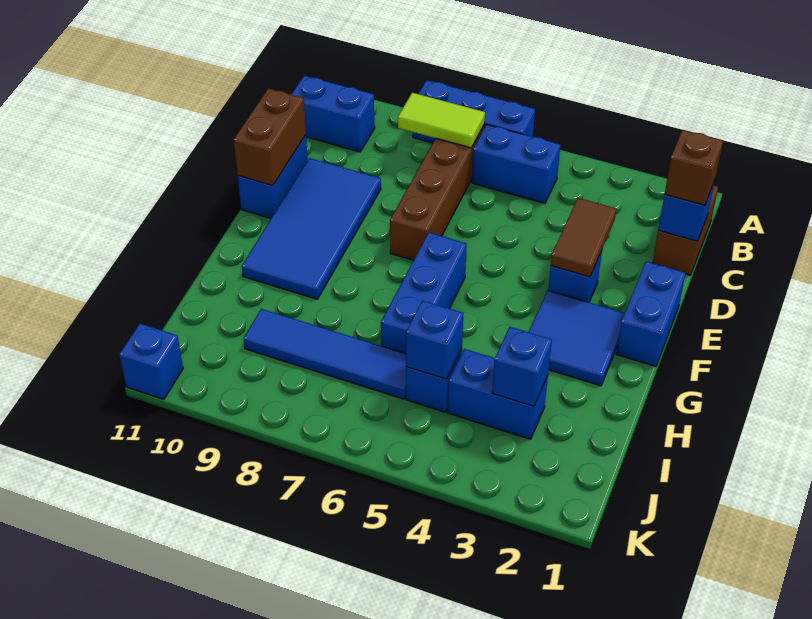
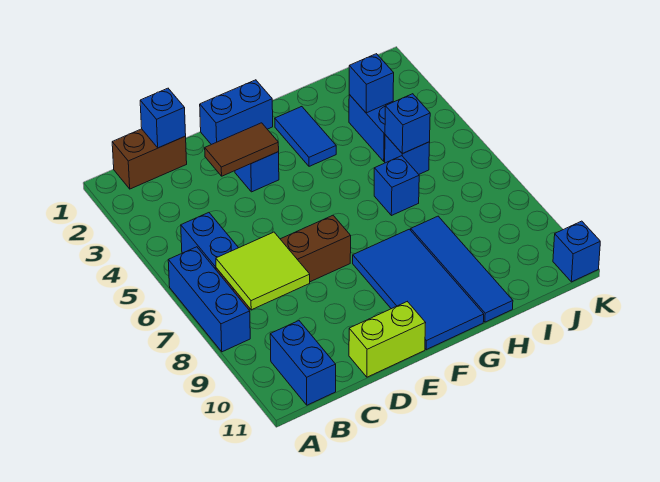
lime 1x2 tile [398,93,485,148] -> lime 2x2 tile [216,232,310,310]
brown 1x1 brick [665,130,723,205] -> none
blue 2x4 tile [242,158,381,299] -> blue 2x4 tile turned to [353,229,484,350]
blue 1x2 brick [238,135,308,218] -> lime 1x2 brick [349,302,425,377]
brown 1x2 brick [233,88,306,186] -> none
blue 2x2 tile [529,291,625,386] -> blue 1x2 tile [275,107,336,166]
blue 1x3 brick [381,233,467,353] -> blue 1x1 brick [374,156,419,216]
blue 1x4 tile [243,309,406,399] -> blue 1x4 tile moved to [411,216,513,322]

